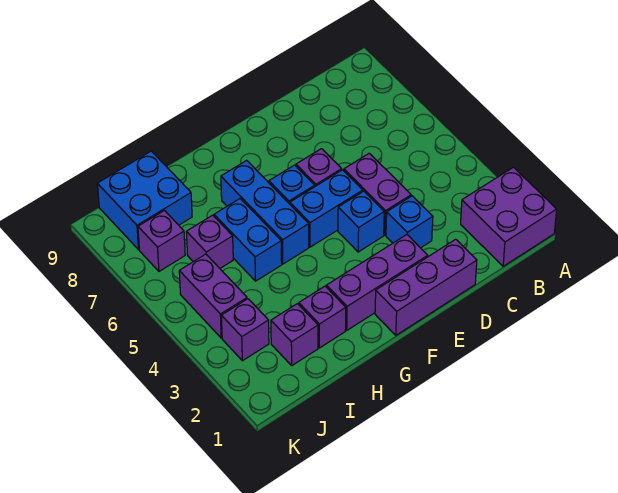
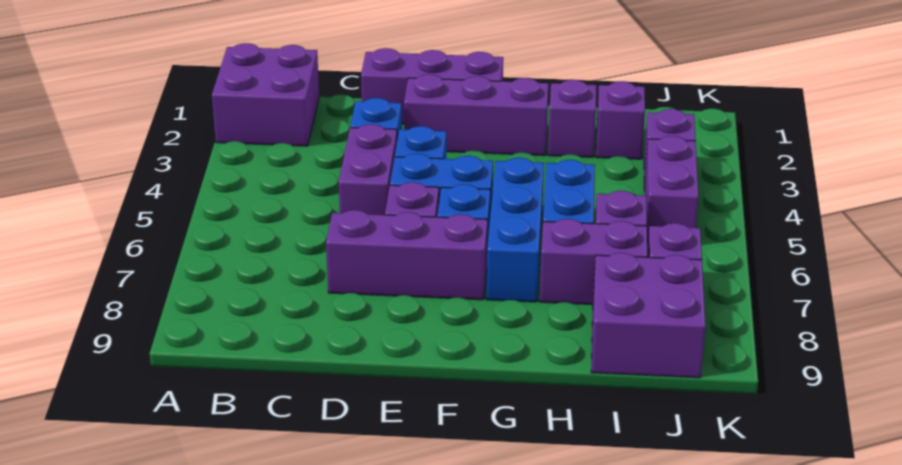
none -> purple 1x3 brick [326,210,488,300]
none -> purple 1x2 brick [540,219,647,305]
blue 2x2 brick [97,151,192,250] -> purple 2x2 brick [591,253,706,378]

